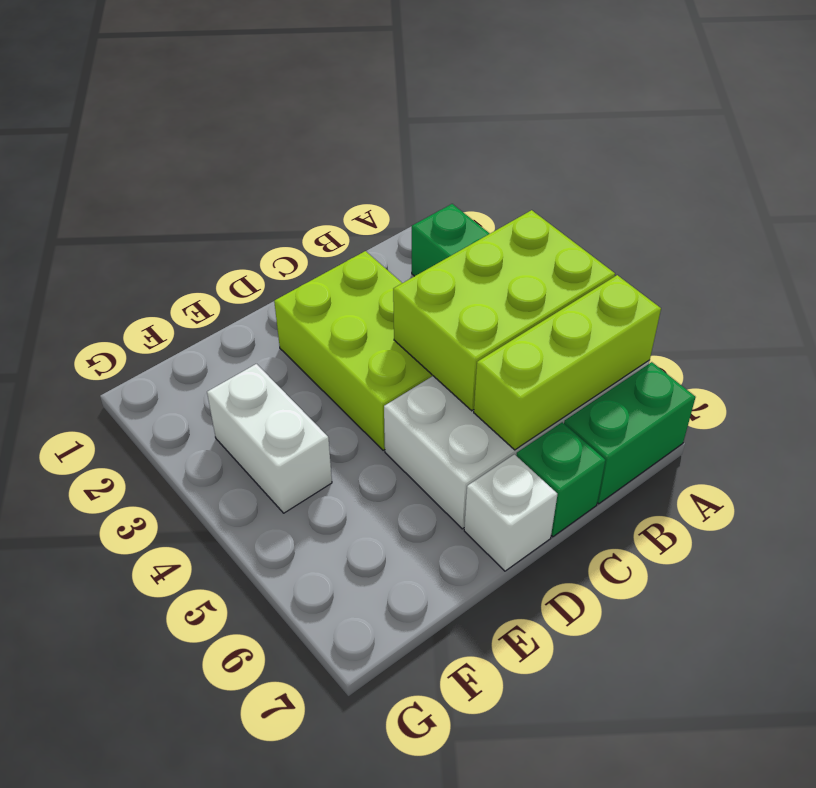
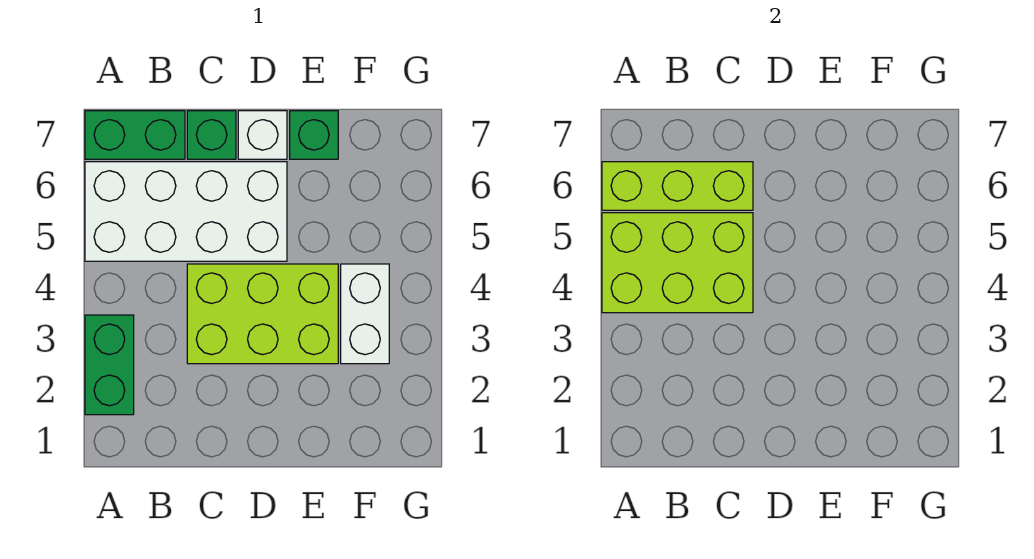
lime 2x3 brick [274,251,433,450] -> lime 2x3 brick turned to [187,264,338,364]
none -> green 1x1 brick [290,111,338,159]

